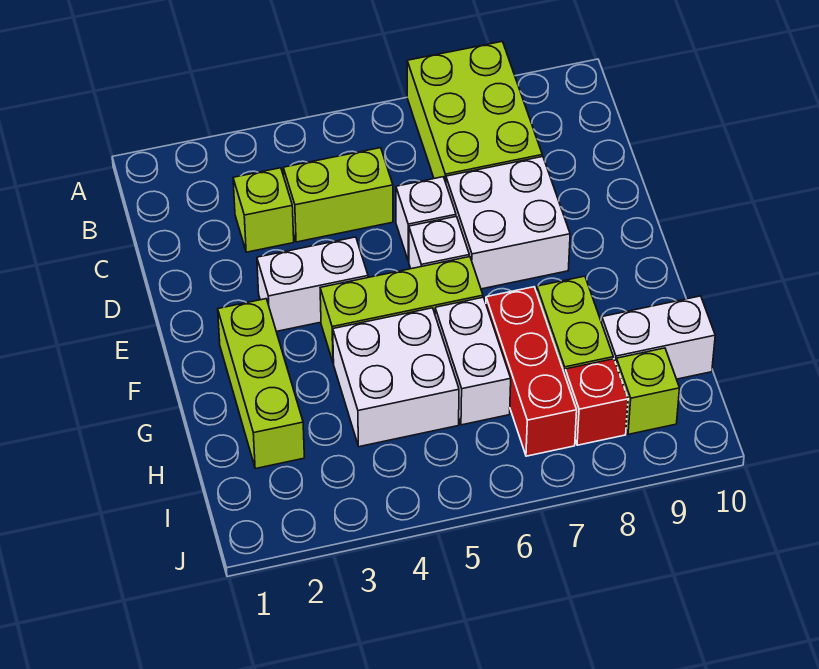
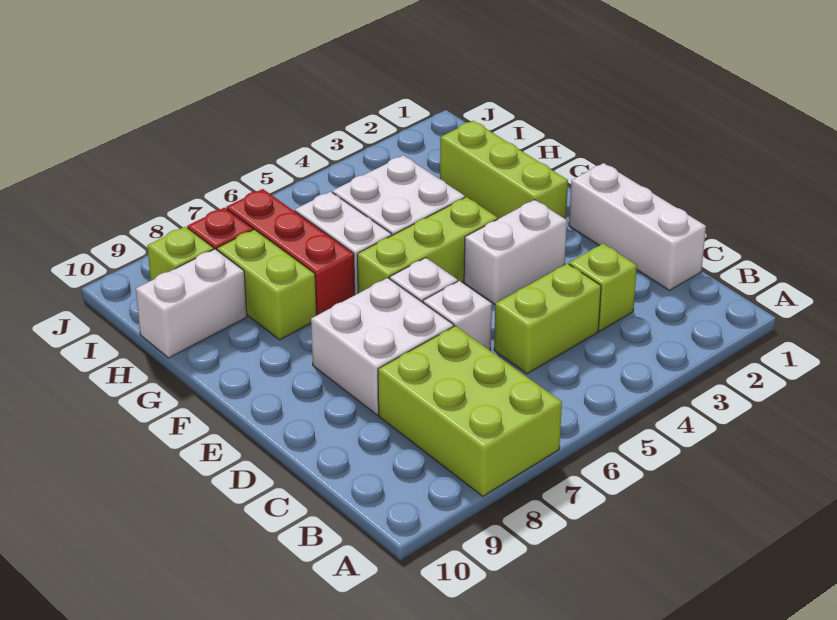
none -> white 1x3 brick [569,163,706,290]

